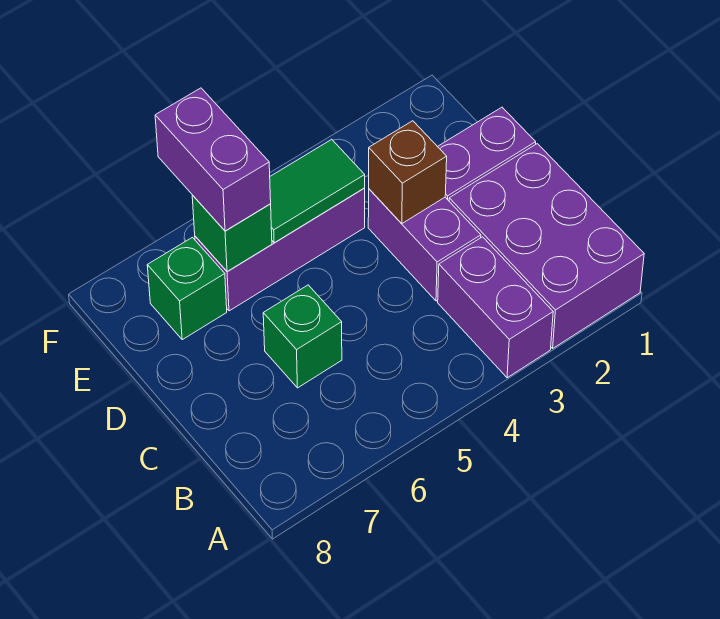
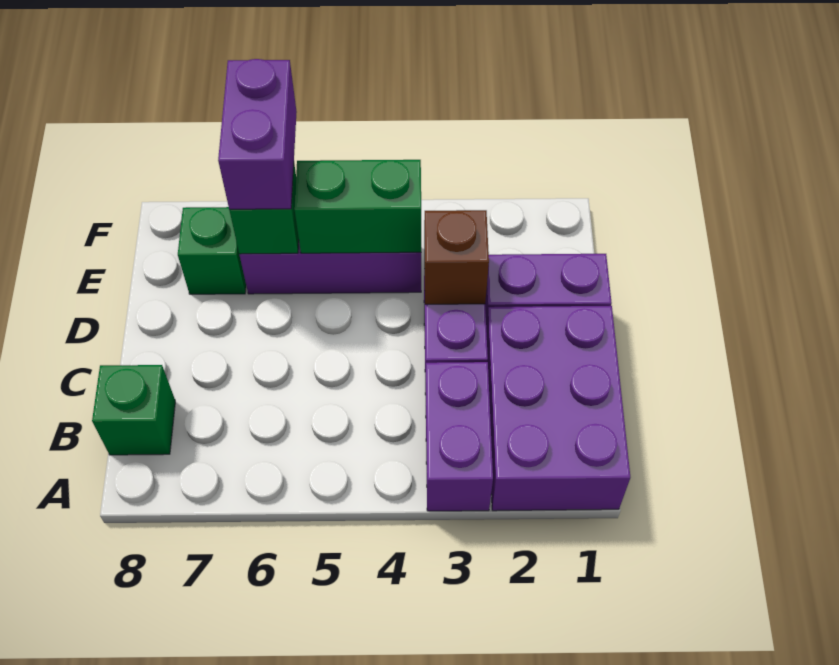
green 1x1 brick [263,285,342,388] -> green 1x1 brick moved to [92,365,175,455]
green 1x2 tile [270,139,365,243] -> green 1x2 brick [294,160,421,253]

